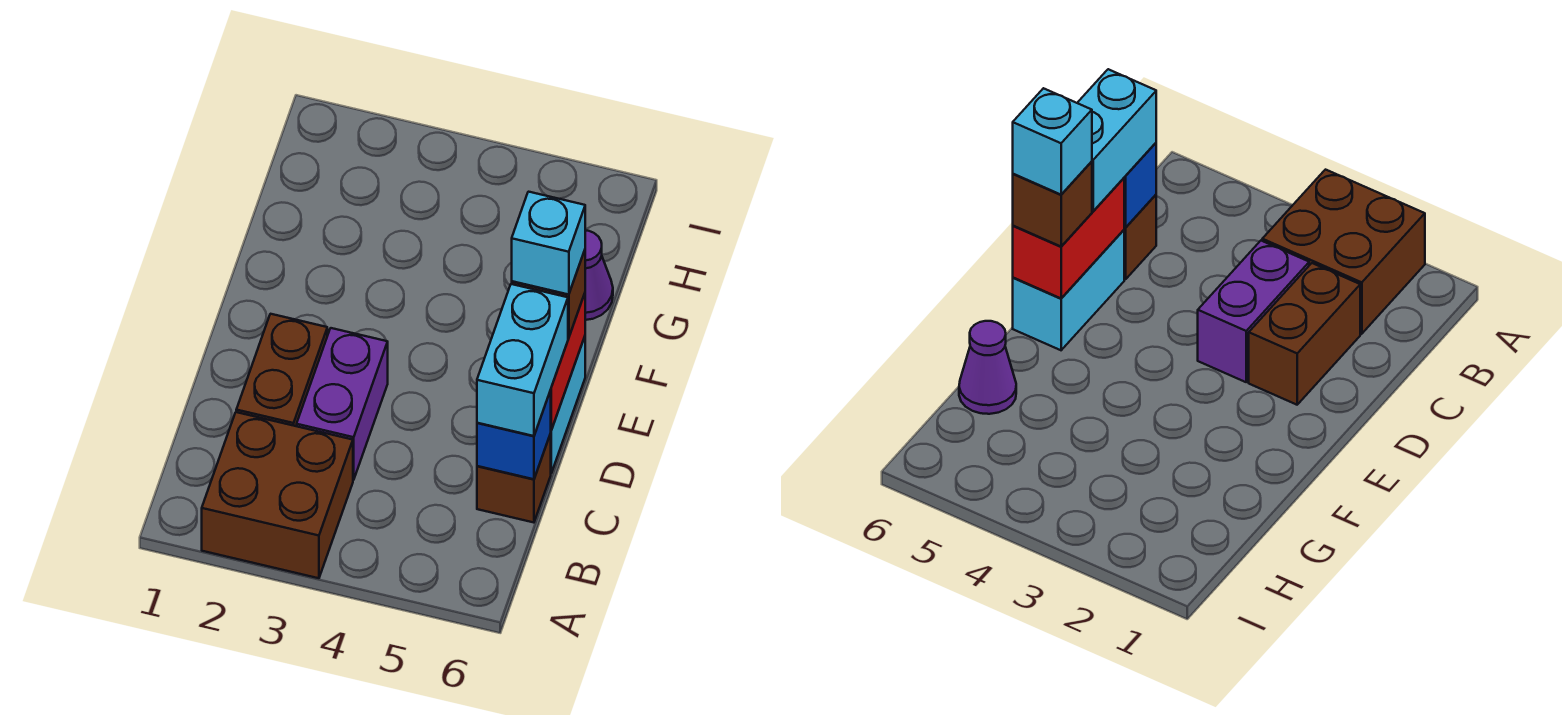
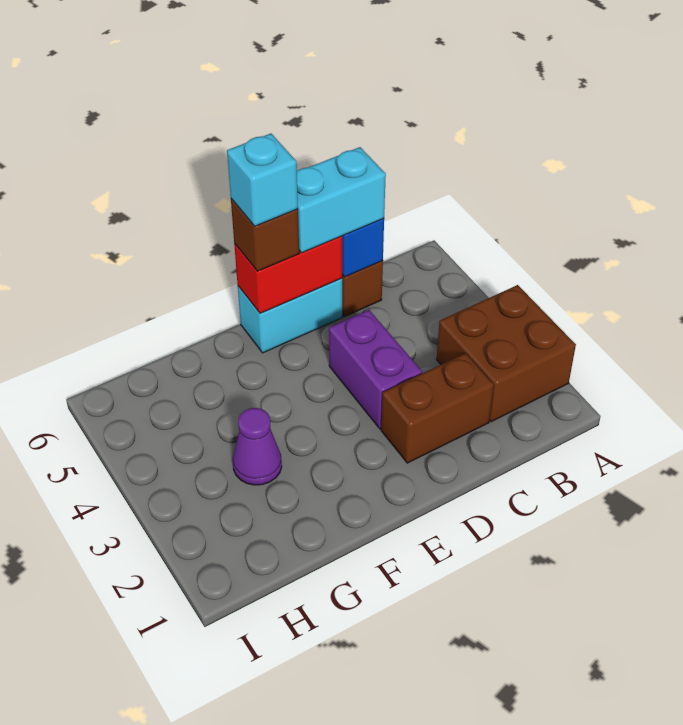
purple 1x2 brick [297,328,388,480] -> purple 1x2 brick turned to [329,310,422,429]
purple 1x1 cone [585,230,613,320] -> purple 1x1 cone moved to [233,408,282,485]

